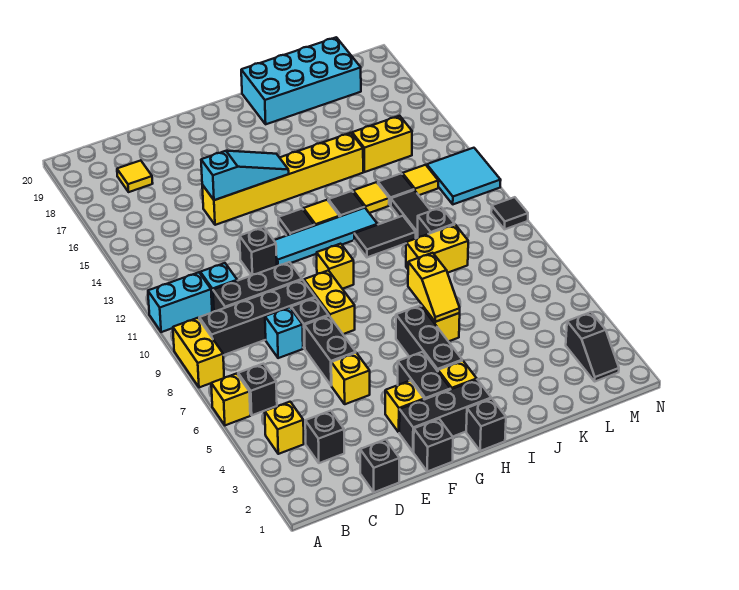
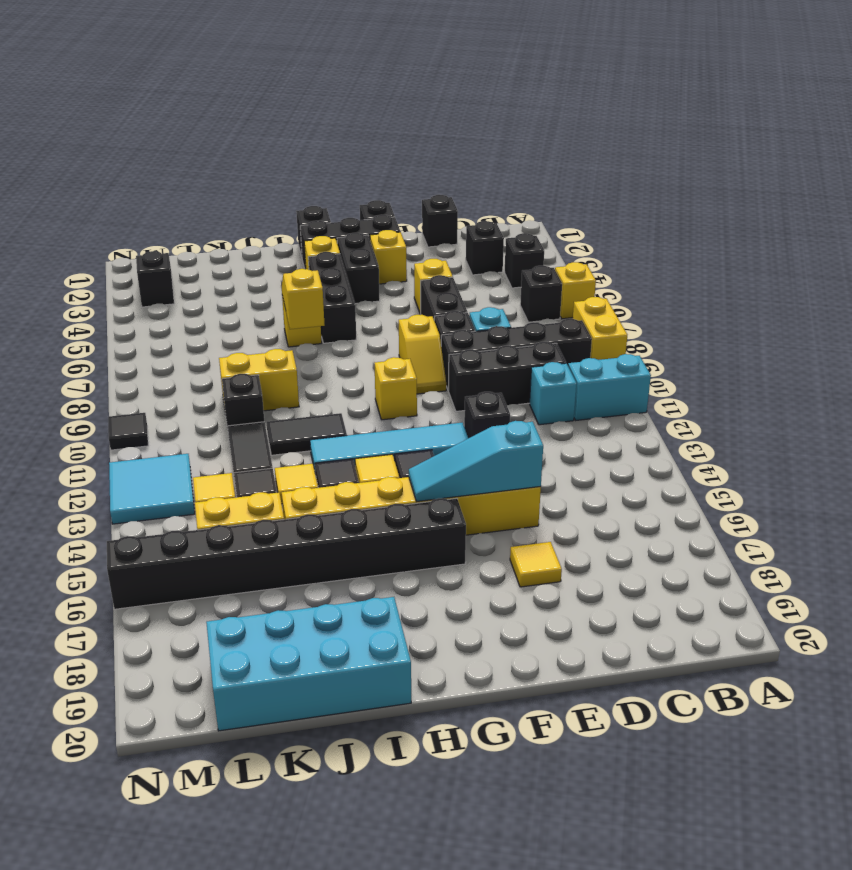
yellow 1x1 brick [265,402,304,454] -> black 1x1 brick [505,233,544,288]
yellow 1x1 tile [117,160,153,192] -> yellow 1x1 tile moved to [510,542,562,587]
yellow 1x2 brick [304,270,355,334] -> yellow 1x2 slope [399,314,446,394]
none -> black 1x8 brick [107,498,466,609]

